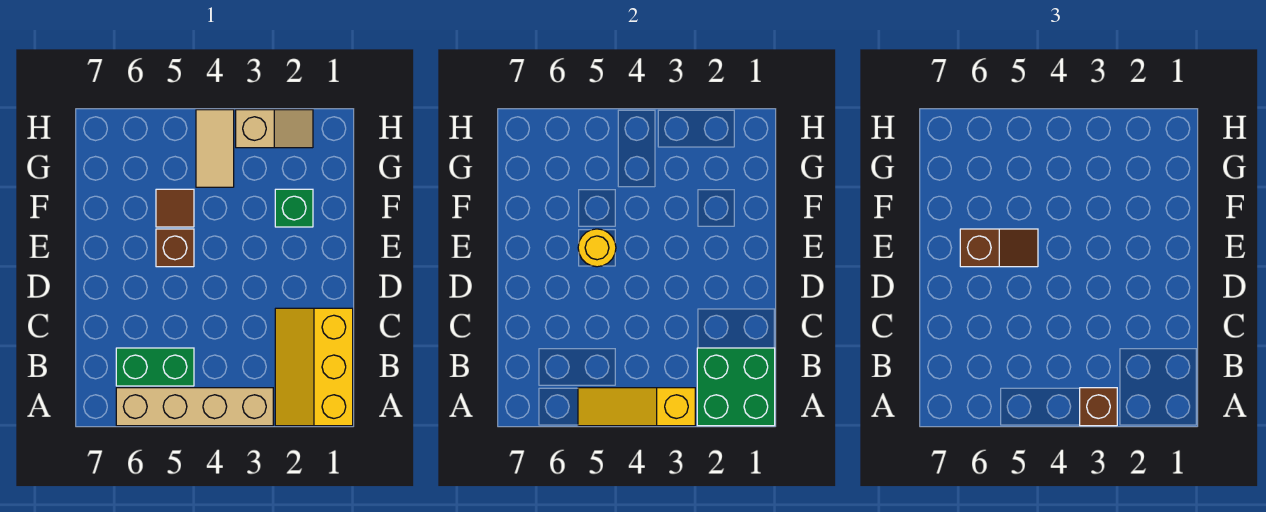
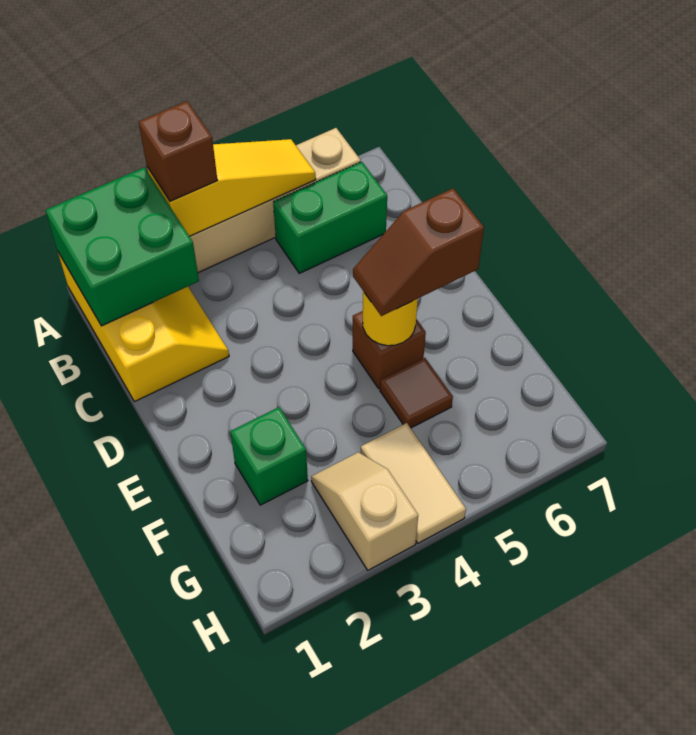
tan 1x2 slope [236,110,313,148] -> tan 1x2 slope turned to [311,452,418,570]

